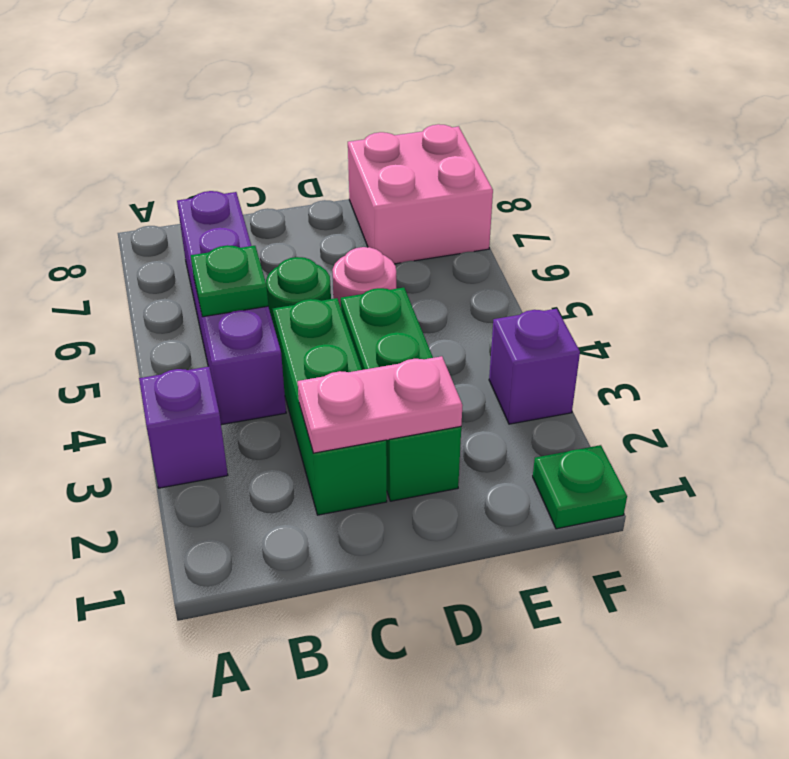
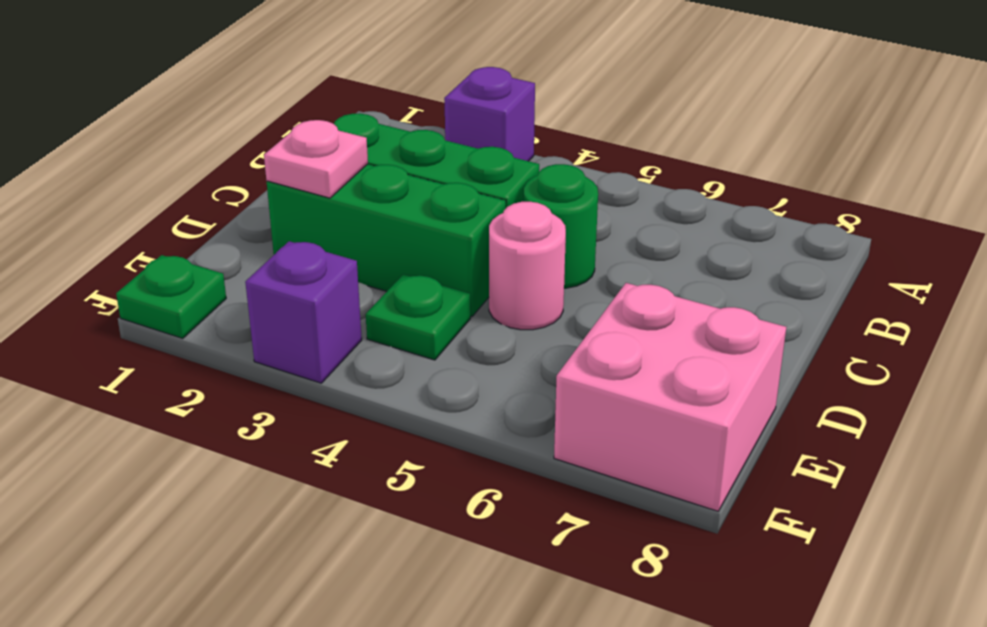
purple 1x4 brick [177,191,286,425] -> none
green 1x1 plate [191,245,268,317] -> green 1x1 plate moved to [366,274,471,360]
pink 1x2 plate [298,356,463,453] -> pink 1x1 plate [264,120,368,198]

